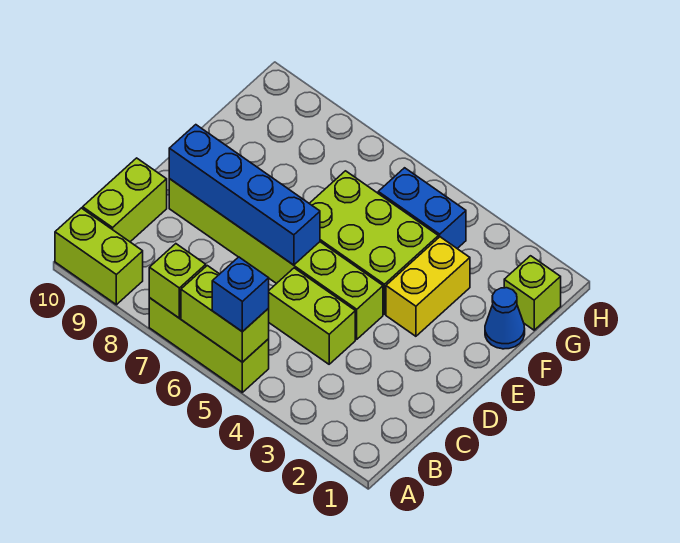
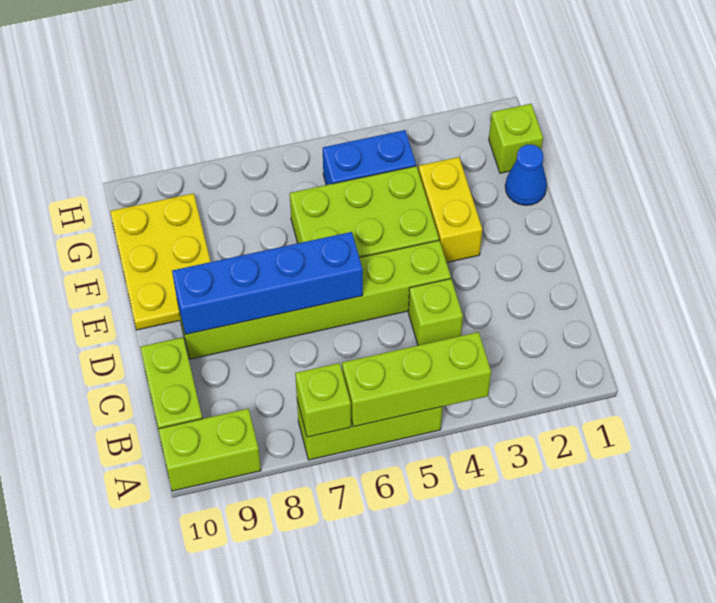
lime 1x2 brick [181,266,269,362] -> lime 1x3 brick [342,332,491,427]
blue 1x1 brick [212,257,269,332] -> none
lime 1x2 brick [269,268,355,364] -> lime 1x1 brick [408,279,463,345]
none -> yellow 2x3 plate [110,193,211,330]

